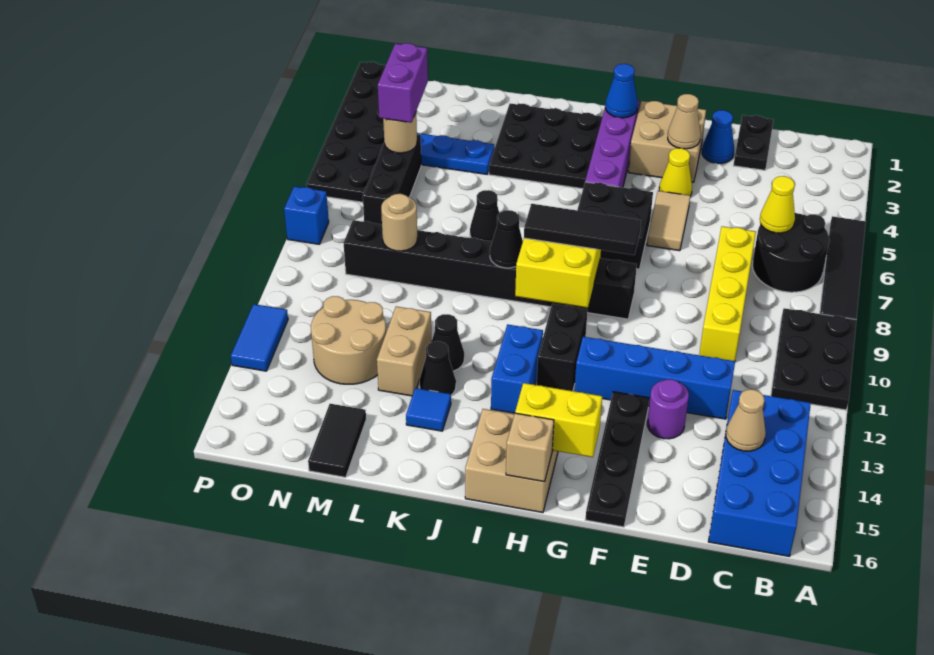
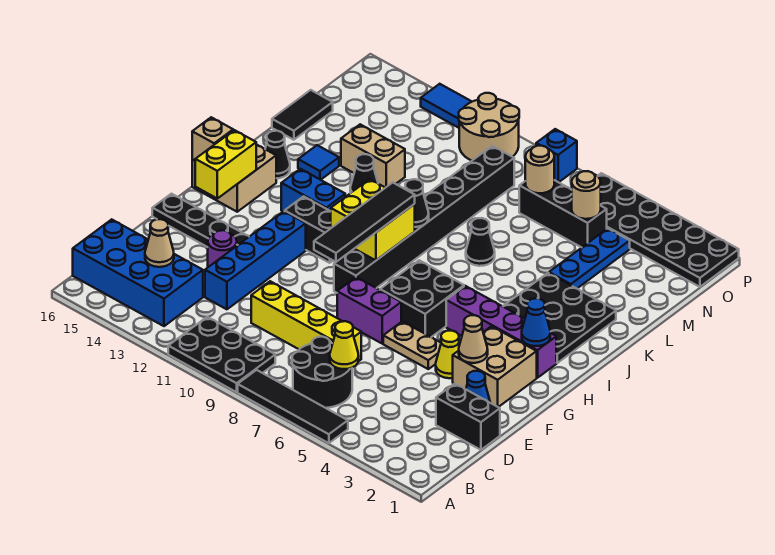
black 1x2 plate [733,115,774,170] -> black 1x2 brick [436,384,500,450]
tan 1x2 tile [647,191,690,251] -> tan 1x2 plate [383,321,441,369]
black 1x3 tile [524,204,641,255] -> black 1x4 tile [314,183,415,262]
black 1x1 cone [420,341,456,395] -> black 1x1 cone moved to [265,131,290,178]
tan 1x1 round brick [381,194,417,251] -> tan 1x1 round brick moved to [525,146,554,193]
tan 2x2 round brick [311,296,386,384] -> tan 2x2 round brick moved to [459,93,519,161]
black 1x2 tile [308,404,366,477] -> black 1x2 tile turned to [272,90,333,140]
purple 1x2 brick [378,43,428,123] -> purple 1x2 brick moved to [337,277,401,343]

